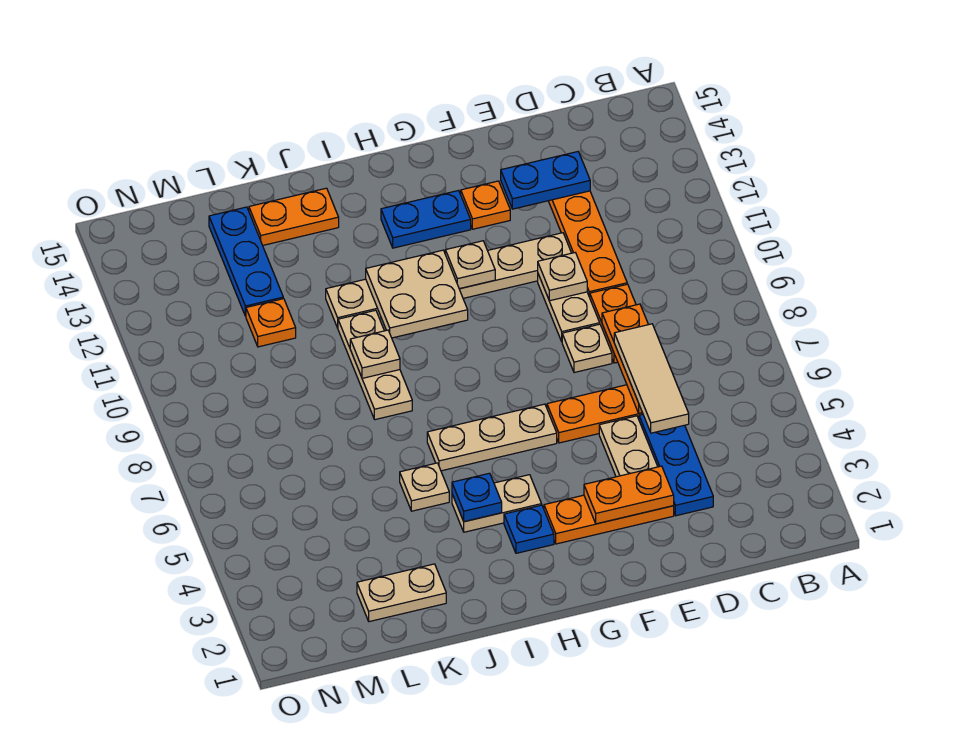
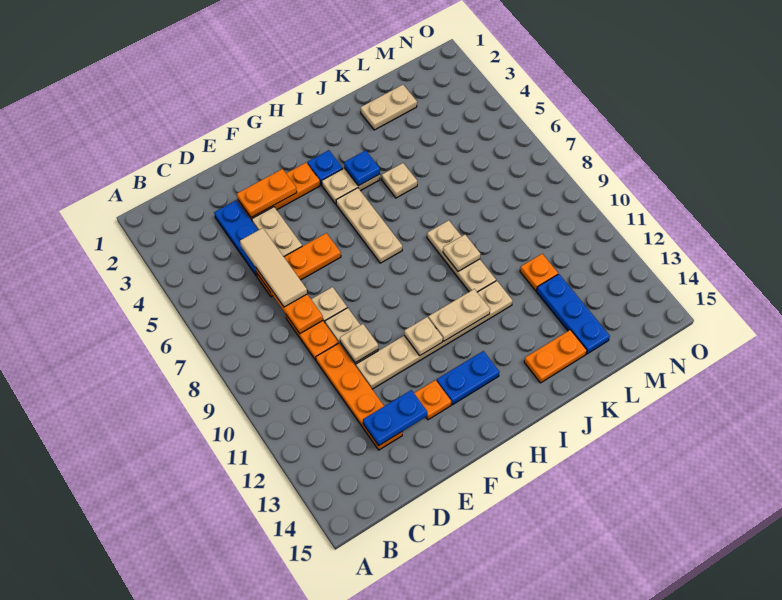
tan 1x3 plate [427,404,557,471] -> tan 1x3 plate turned to [336,188,402,263]
tan 2x2 plate [366,250,468,338] -> tan 1x2 plate [428,289,490,341]

